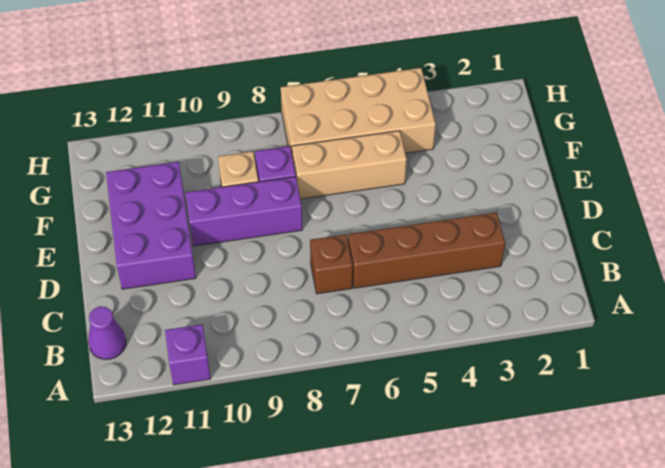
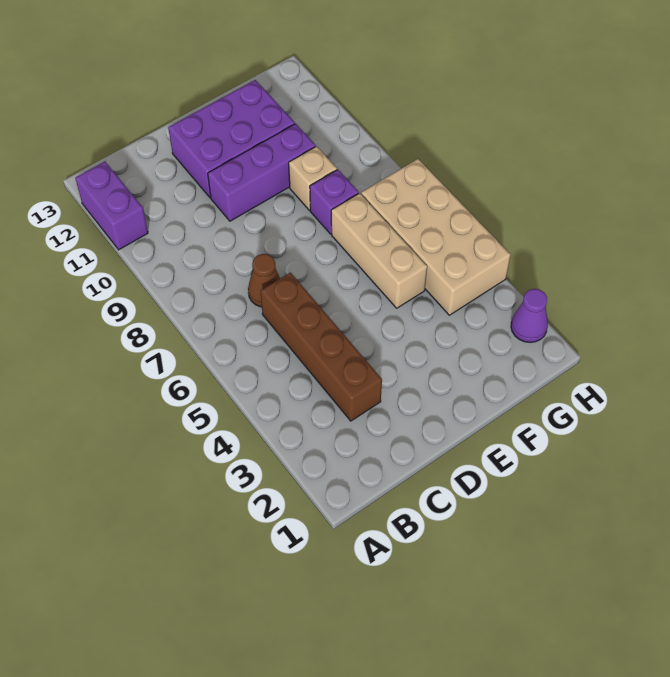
purple 1x1 brick [165,324,211,385] -> purple 1x2 brick [75,162,148,250]
purple 1x1 cone [88,306,126,359] -> purple 1x1 cone moved to [511,289,548,343]
brown 1x1 brick [310,234,353,294] -> brown 1x1 cone [248,254,280,307]
purple 1x3 brick [185,177,302,246] -> purple 1x3 brick turned to [208,124,316,221]

